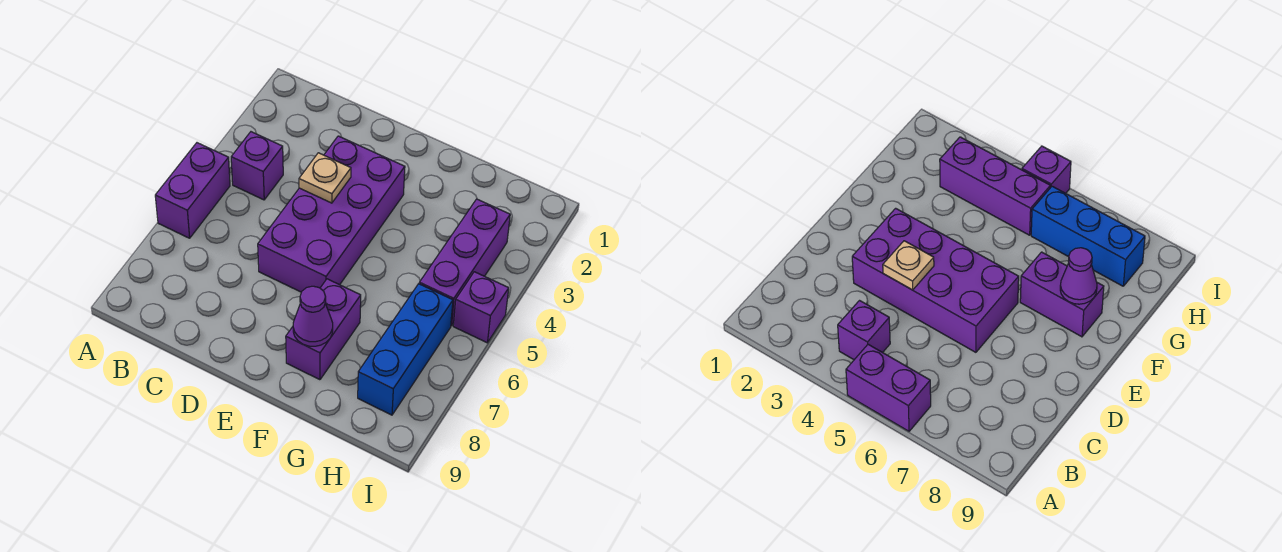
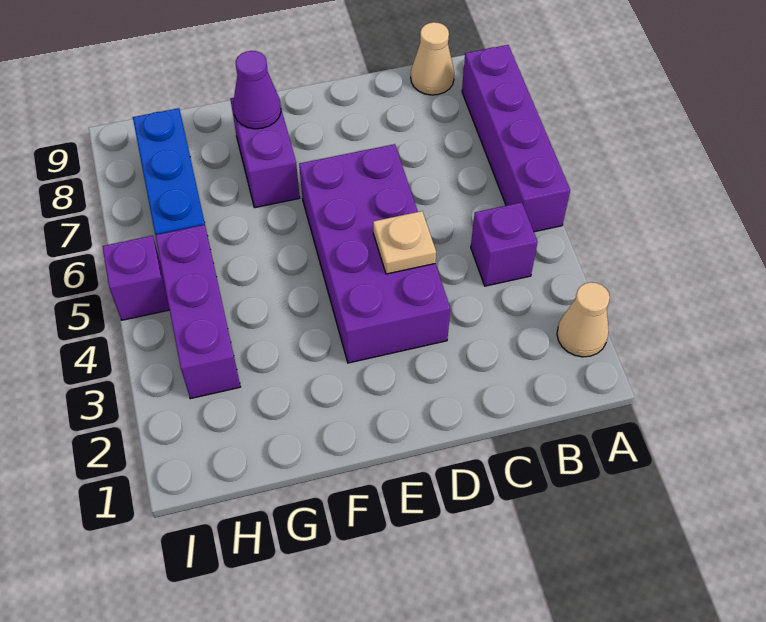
none -> tan 1x1 cone [557,282,610,357]
purple 1x2 brick [155,143,230,238] -> purple 1x4 brick [462,45,570,232]
none -> tan 1x1 cone [411,22,454,95]

